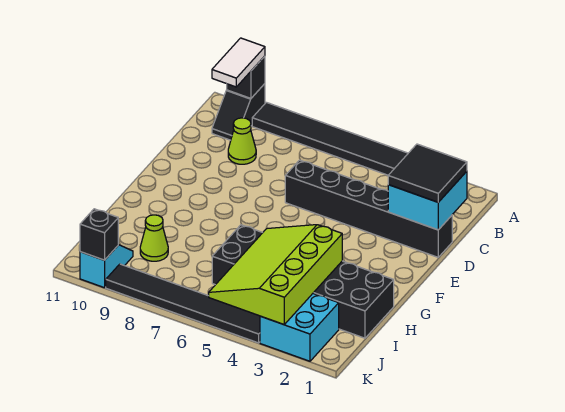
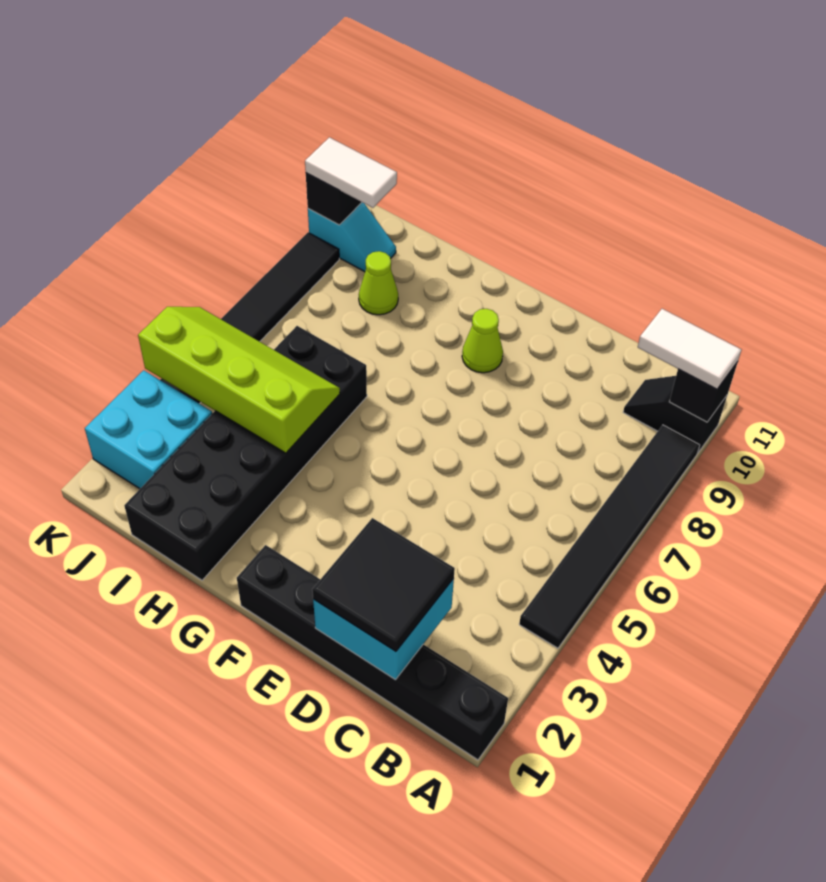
lime 1x1 cone [228,118,256,164] -> lime 1x1 cone moved to [462,309,503,373]
black 1x6 brick [285,160,452,257] -> black 1x6 brick turned to [237,545,508,760]
lime 3x4 slope [209,225,342,324] -> lime 2x4 slope [138,307,340,453]
none -> white 1x2 tile [305,137,397,208]

